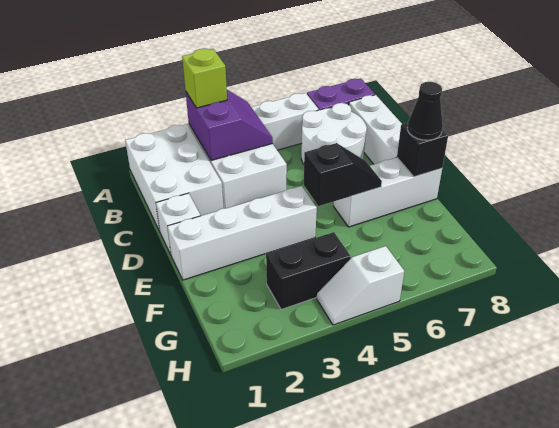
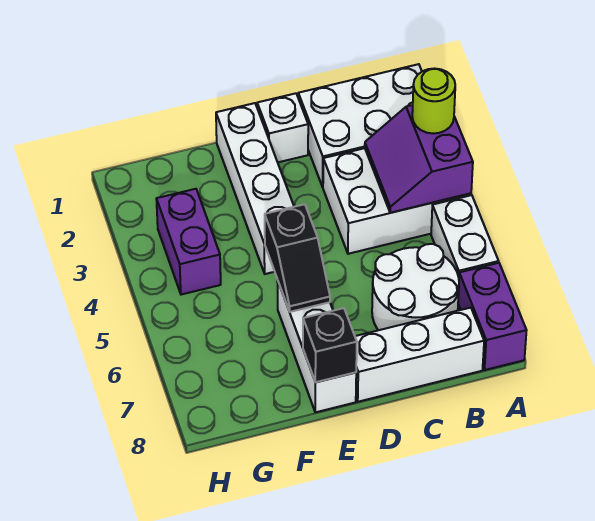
purple 2x2 slope [186,90,273,161] -> purple 2x2 slope turned to [365,105,473,213]
lime 1x1 brick [182,49,227,108] -> lime 1x1 round brick [412,69,455,134]
black 1x1 cone [408,82,443,140] -> none
black 1x2 brick [266,232,351,310] -> purple 1x2 brick [156,189,221,295]
white 1x2 slope [317,246,404,325] -> none

